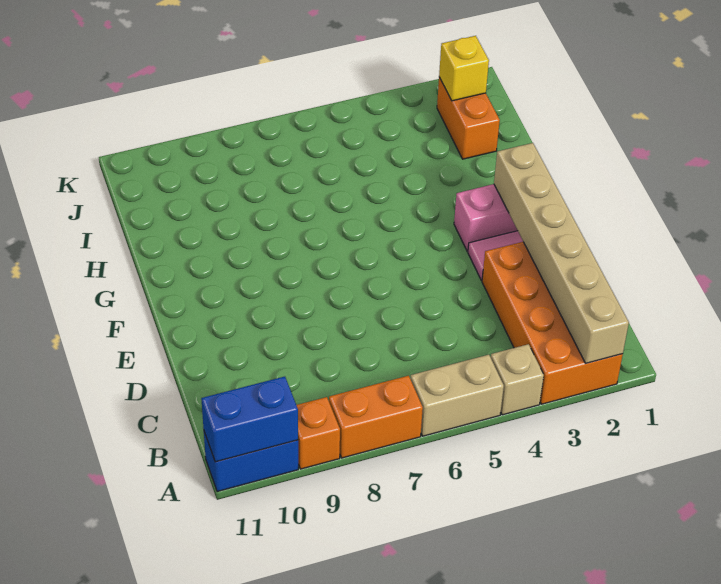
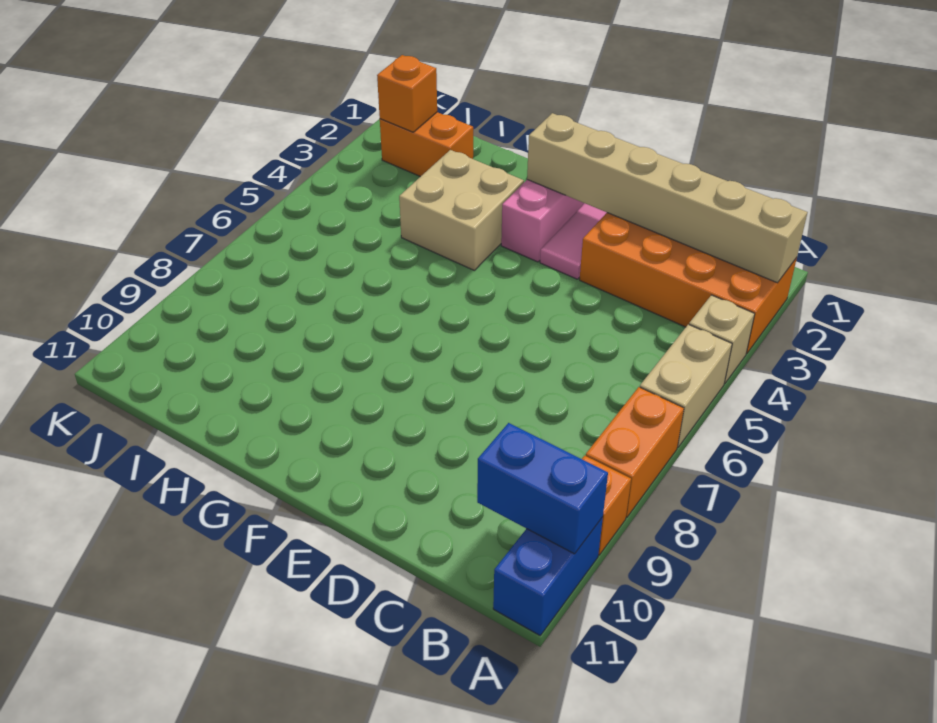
blue 1x2 brick [201,377,298,462] -> blue 1x2 brick turned to [477,423,608,554]
none -> tan 2x2 brick [399,150,524,270]
yellow 1x1 brick [439,36,489,101] -> orange 1x1 brick [377,55,437,132]

